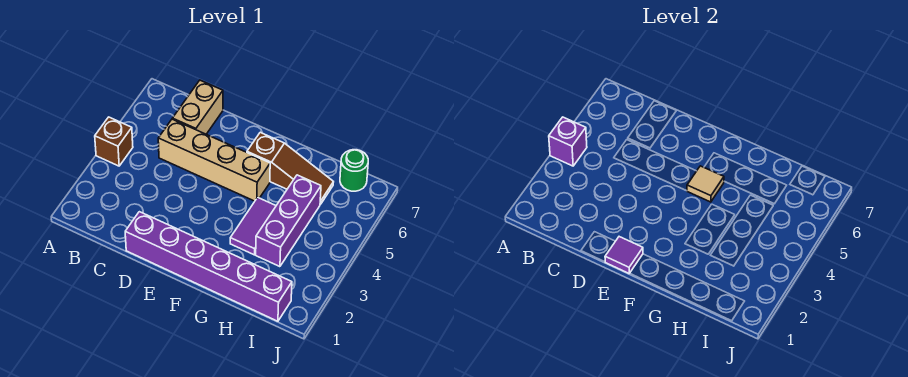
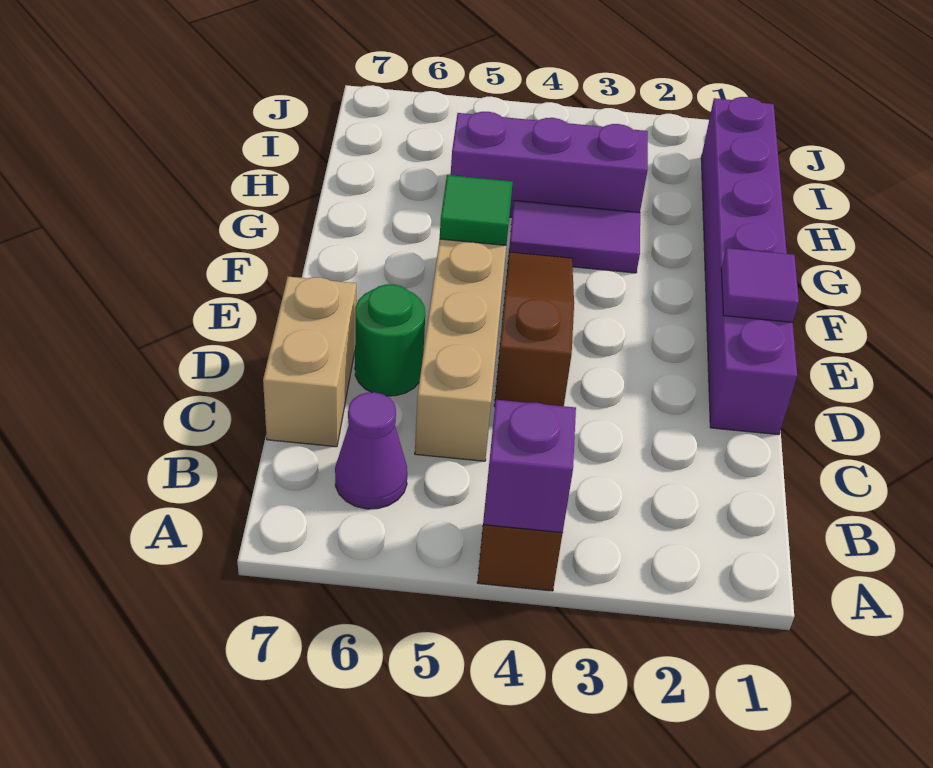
none -> purple 1x1 cone [335,392,407,509]
tan 1x2 brick [172,80,223,134] -> tan 1x2 brick turned to [263,277,356,447]
tan 1x1 tile [687,166,724,202] -> green 1x1 tile [440,175,513,245]
brown 1x3 slope [247,132,333,204] -> brown 1x3 slope moved to [494,252,574,406]
green 1x1 round brick [340,150,368,191] -> green 1x1 round brick moved to [355,284,425,396]

